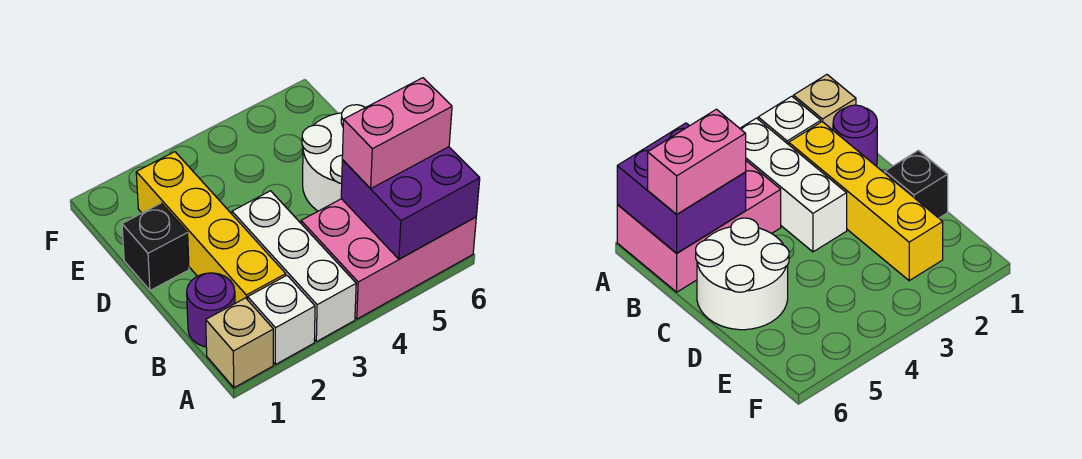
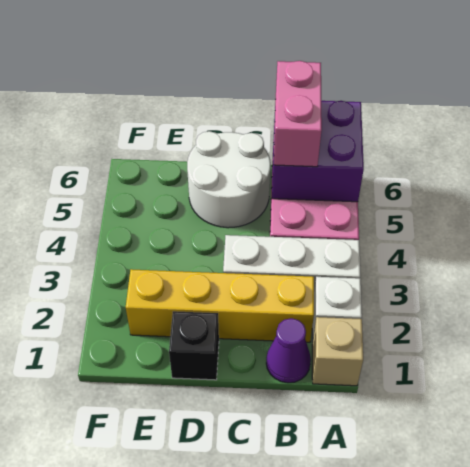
purple 1x1 round brick [187,273,235,347] -> purple 1x1 cone [266,318,311,383]

